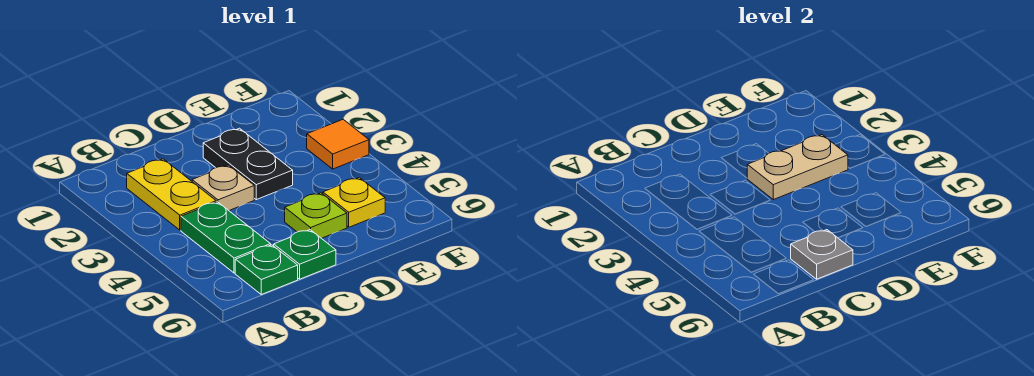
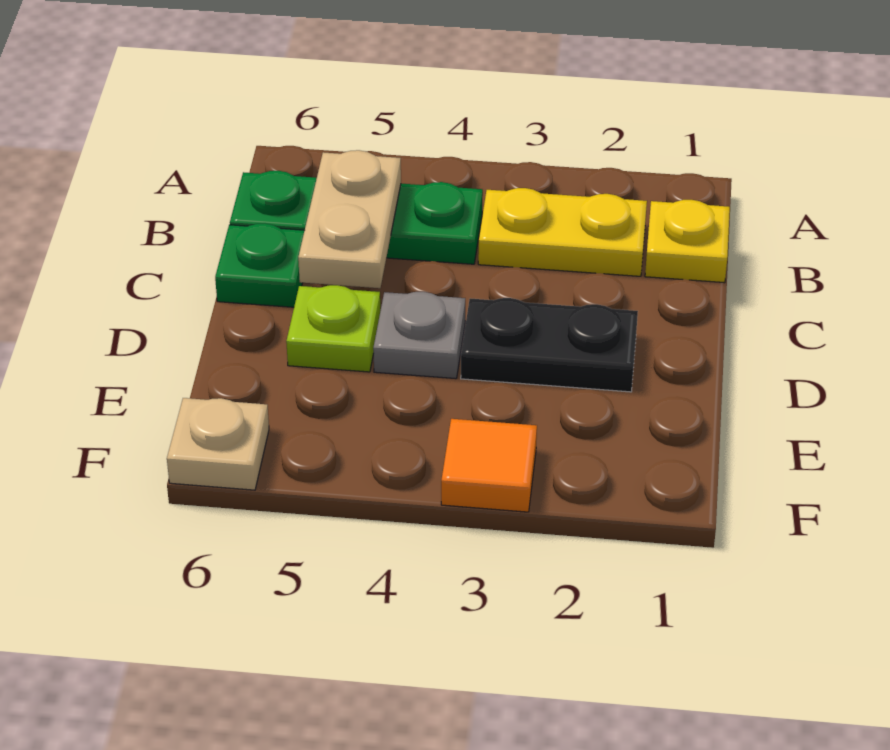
tan 1x1 plate [192,165,254,210] -> tan 1x1 plate moved to [167,398,269,490]
grey 1x1 plate [791,230,853,279] -> grey 1x1 plate moved to [373,292,465,379]
tan 1x2 plate [747,135,848,200] -> tan 1x2 plate moved to [298,150,401,288]
yellow 1x1 plate [323,178,385,227] -> yellow 1x1 plate moved to [645,200,730,283]

